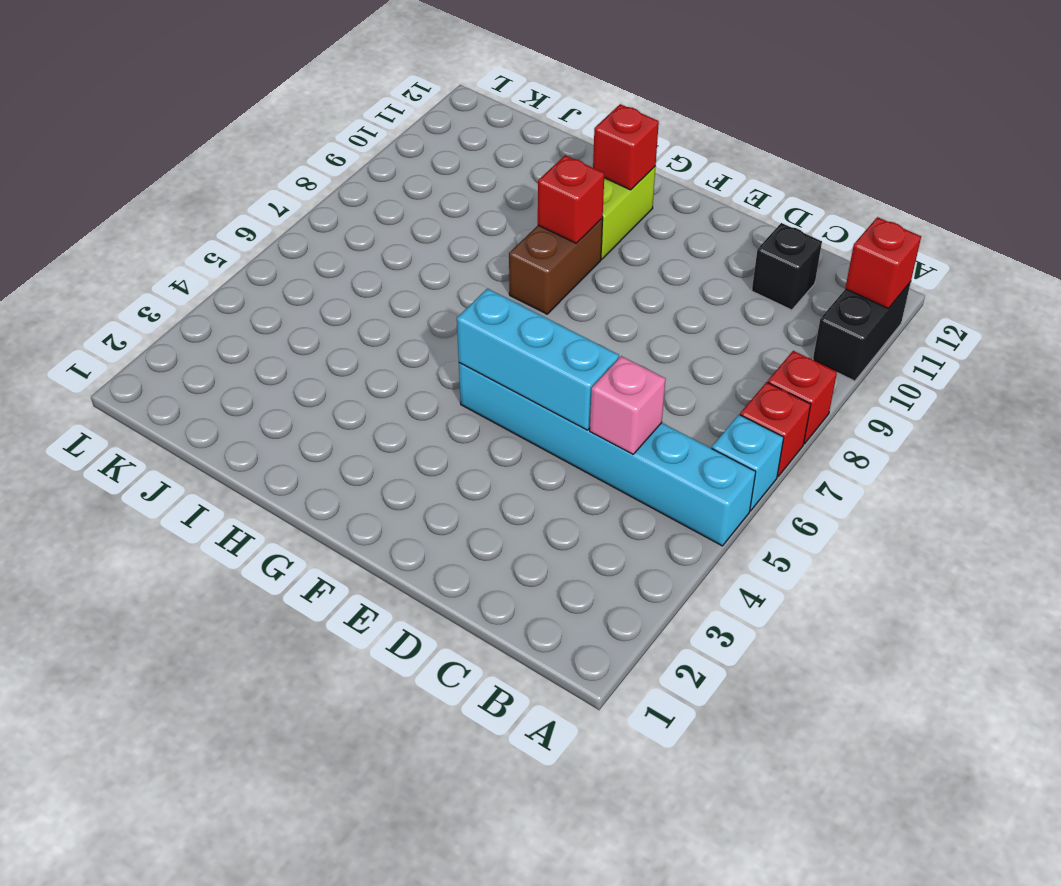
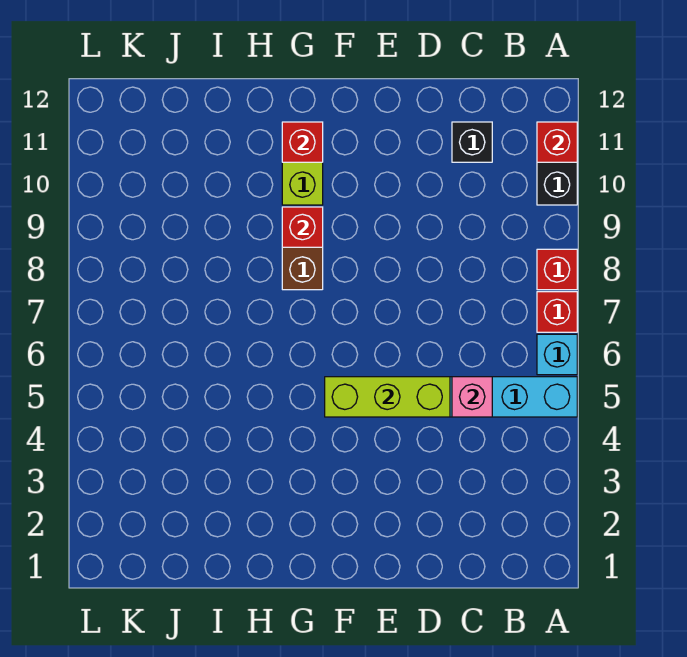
cyan 1x3 brick [457,289,619,430] -> lime 1x3 brick [325,377,450,417]

